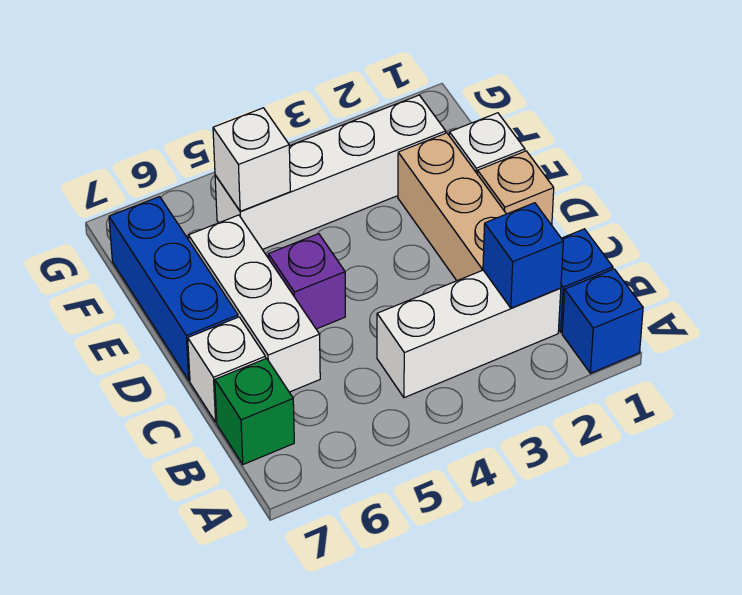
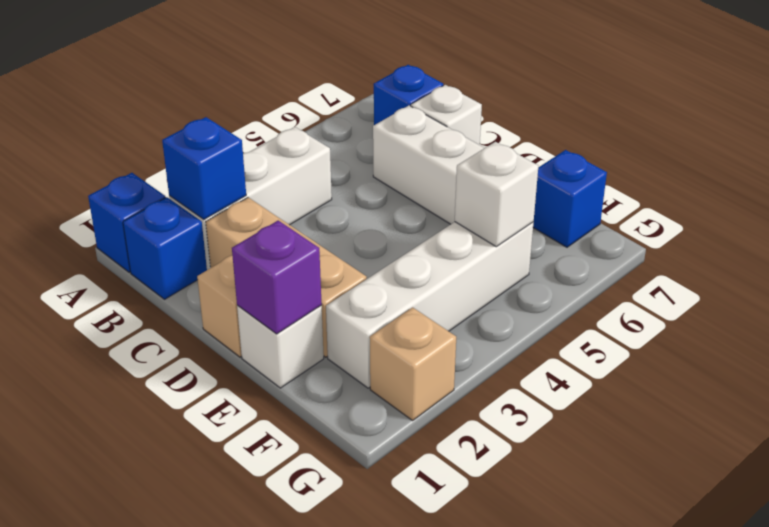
green 1x1 brick [215,358,294,464] -> blue 1x1 brick [374,65,443,125]
purple 1x1 brick [268,234,345,329] -> purple 1x1 brick moved to [232,221,322,334]
blue 1x3 brick [109,197,238,381] -> blue 1x1 brick [533,150,607,247]
none -> tan 1x1 brick [370,307,456,420]

